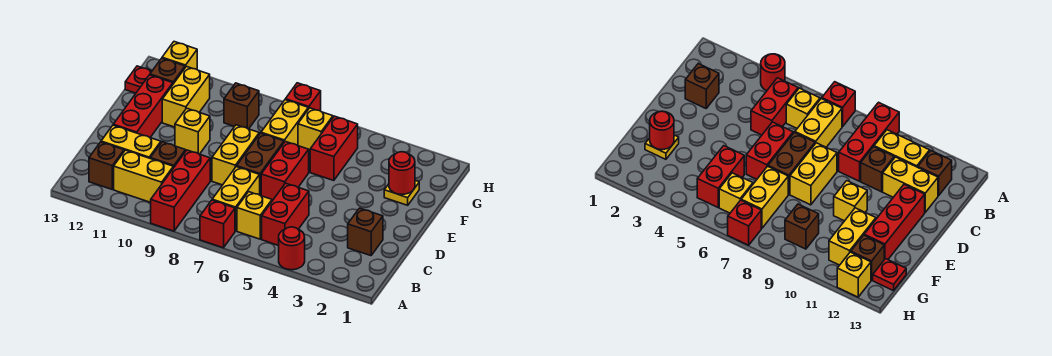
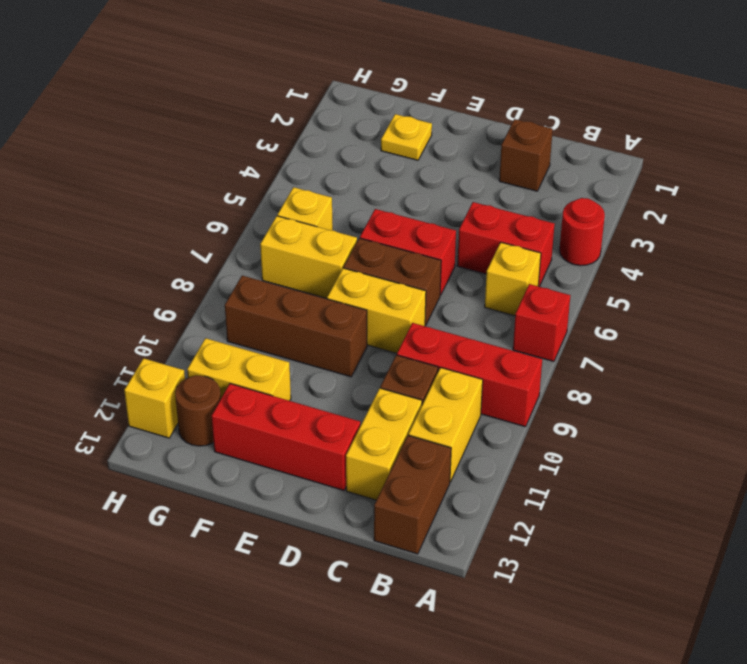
yellow 1x2 brick [212,167,260,231] -> none
brown 1x1 brick [89,142,124,189] -> brown 1x2 brick [374,435,451,554]
yellow 1x1 brick [175,108,210,154] -> none
red 1x1 round brick [389,152,415,194] -> none
red 1x2 brick [310,116,358,181] -> none
brown 1x1 brick [224,83,259,129] -> brown 1x3 brick [225,276,367,377]
brown 1x1 brick [150,58,185,84] -> brown 1x1 round brick [175,375,221,446]
red 1x1 plate [125,66,152,93] -> none
red 1x1 brick [285,83,321,111] -> none

